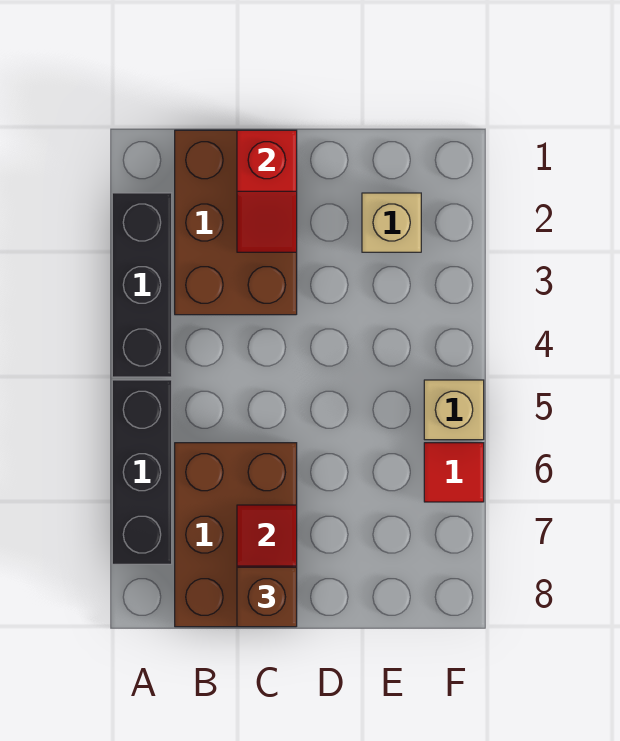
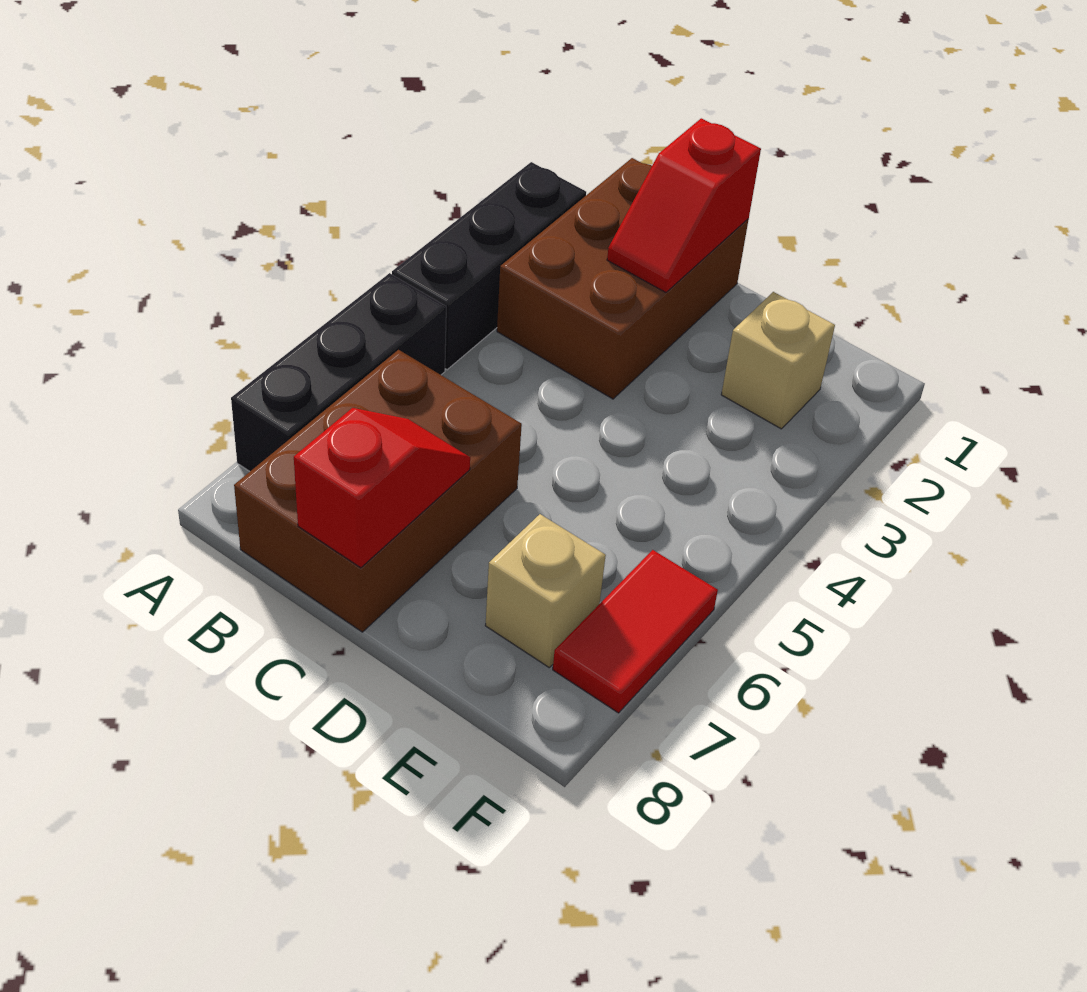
brown 1x1 brick [237,567,297,627] -> none
tan 1x1 brick [424,380,484,440] -> tan 1x1 brick moved to [485,514,606,667]
red 1x1 tile [424,443,484,502] -> red 1x2 tile [553,550,718,713]

